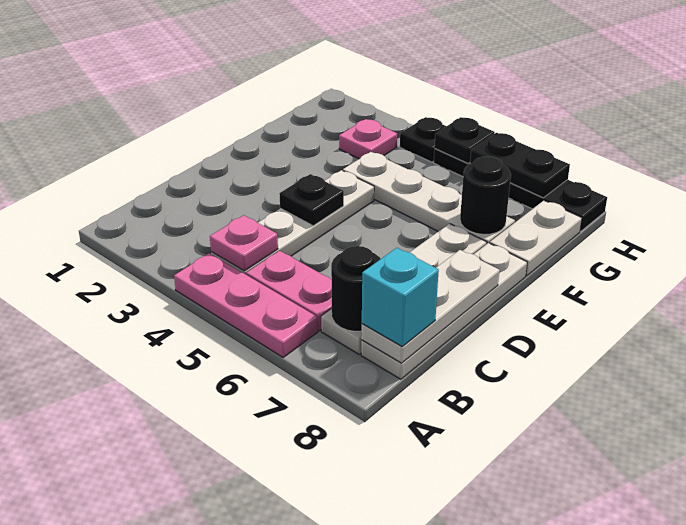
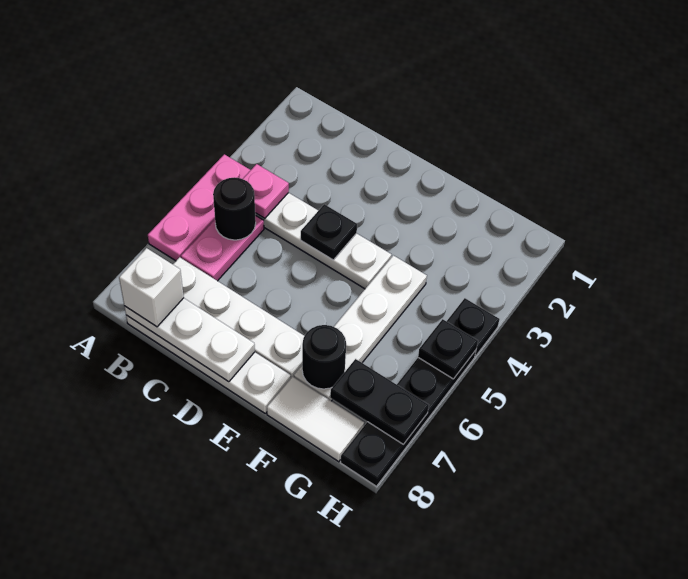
black 1x1 round brick [331,246,381,331] -> black 1x1 round brick moved to [213,177,256,240]
cyan 1x1 brick [362,248,439,346] -> white 1x1 brick [119,248,184,327]
white 1x2 plate [490,201,582,276] -> white 1x2 tile [267,376,364,462]
pink 1x1 plate [339,119,397,159] -> none
black 1x2 plate [470,133,570,198] -> black 1x2 plate turned to [330,359,429,444]

